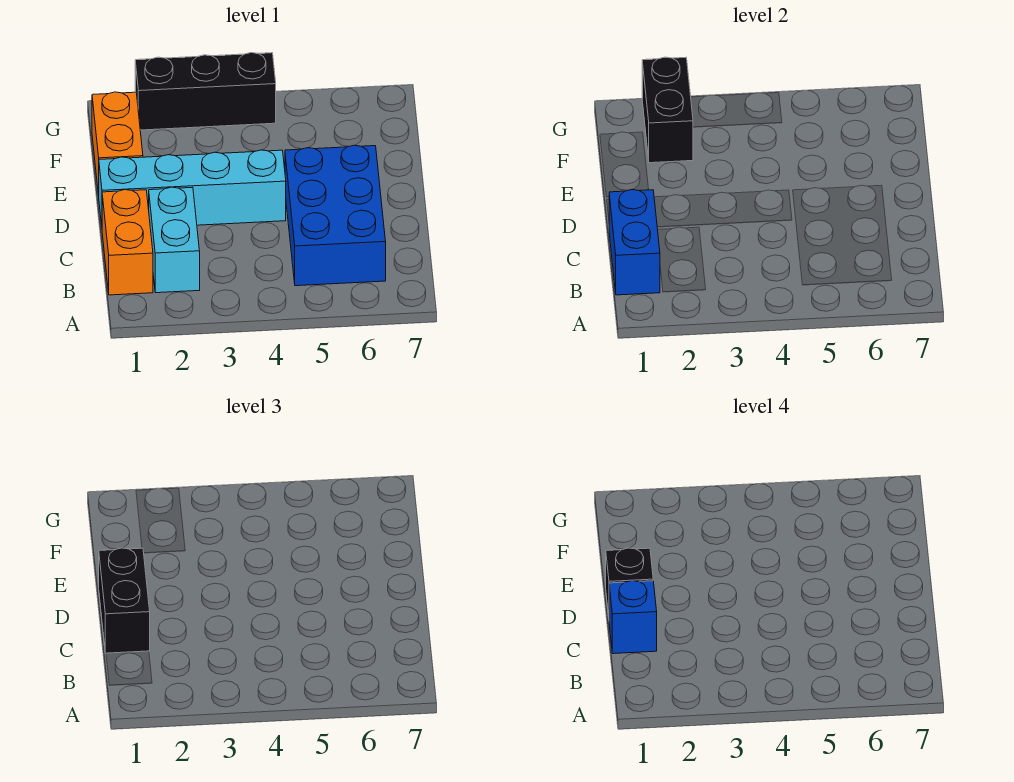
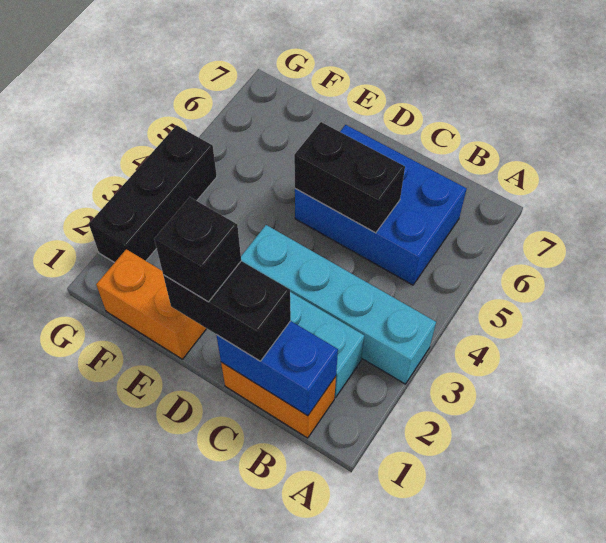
blue 1x1 brick [609,581,657,654] -> none
cyan 1x4 brick [99,150,286,225] -> cyan 1x4 brick turned to [241,225,436,384]
black 1x2 brick [642,57,693,163] -> black 1x2 brick moved to [294,122,405,233]

